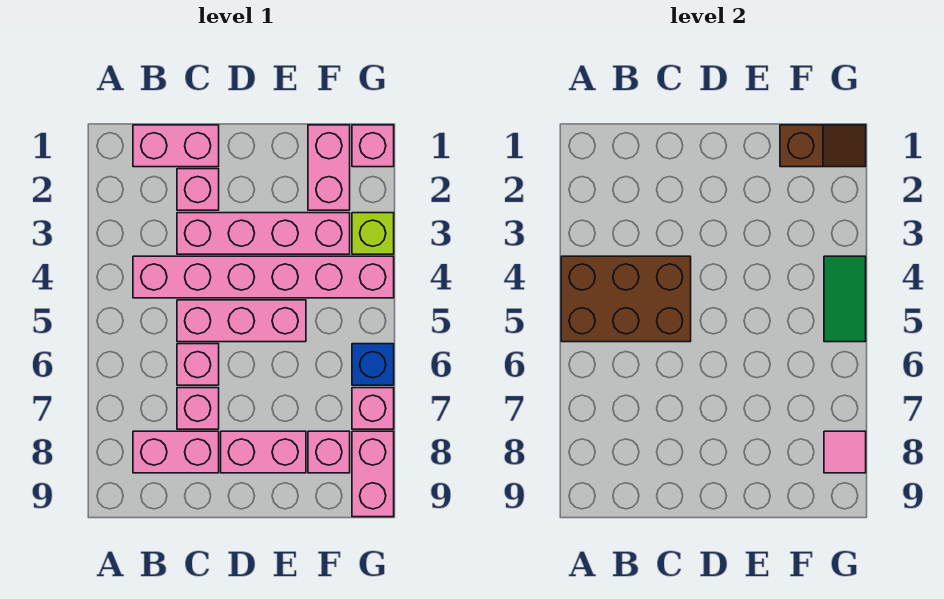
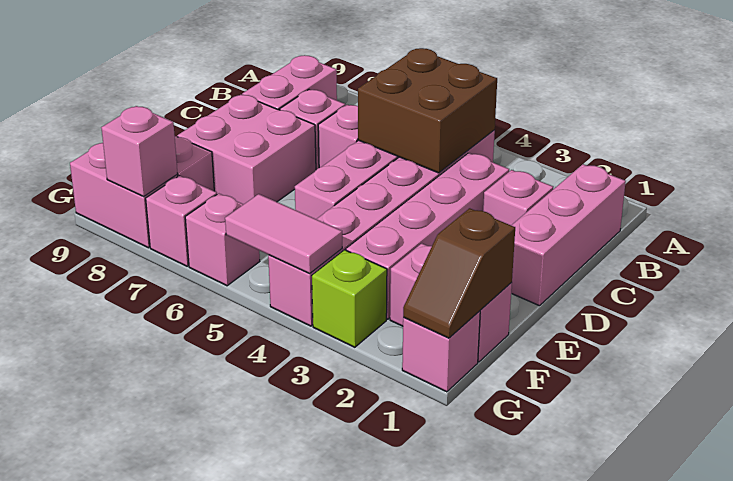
brown 2x3 brick [561,256,691,342] -> brown 2x2 brick [358,48,497,173]
pink 1x2 brick [133,125,219,167] -> pink 1x3 brick [511,164,626,306]
pink 1x2 brick [221,431,306,473] -> pink 2x2 brick [177,95,316,204]
green 1x2 tile [824,256,866,342] -> pink 1x2 tile [225,194,342,274]
blue 1x1 brick [352,344,394,385] -> pink 1x1 brick [185,194,260,286]
pink 1x1 tile [824,431,866,473] -> pink 1x1 brick [101,106,178,196]

